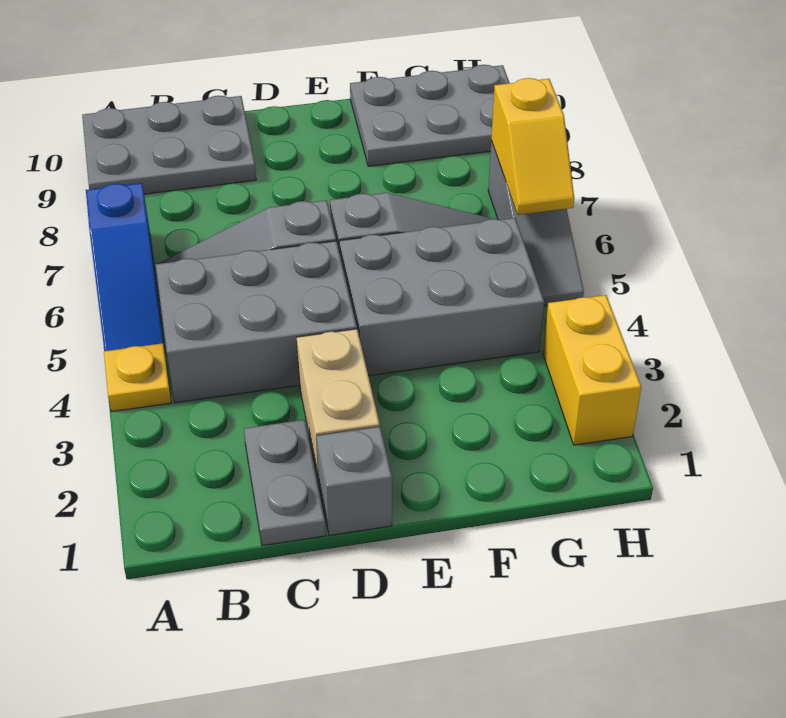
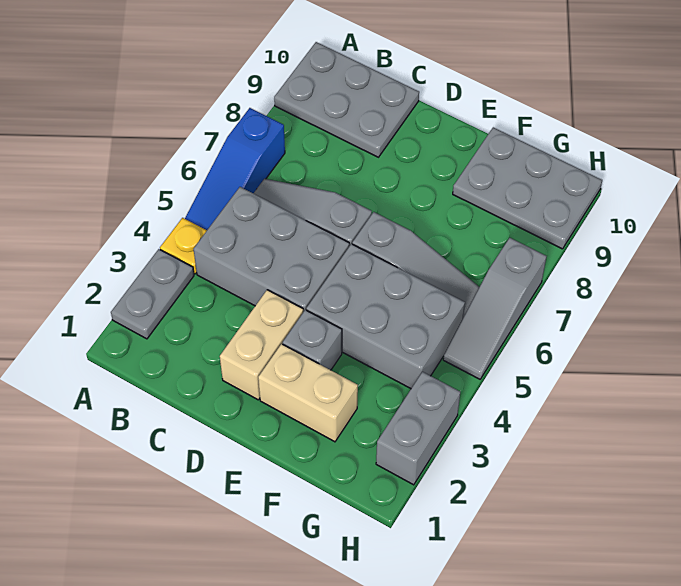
grey 1x2 plate [244,420,326,546] -> grey 1x2 plate moved to [111,249,194,339]
grey 1x1 brick [316,427,392,535] -> grey 1x1 brick moved to [283,310,342,370]
none -> tan 1x2 brick [258,344,358,442]
yellow 1x2 brick [543,295,641,445] -> grey 1x2 brick [376,372,460,485]
yellow 1x2 slope [491,78,574,215] -> none

